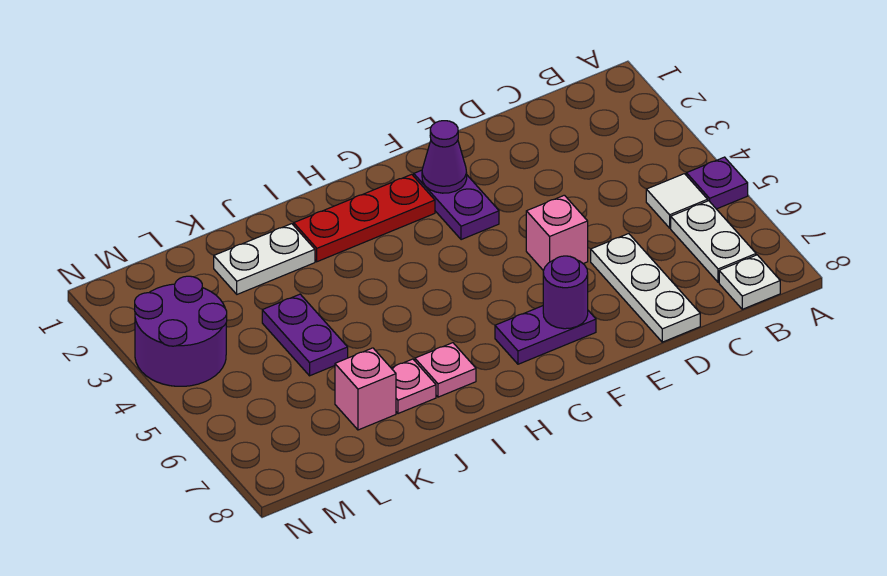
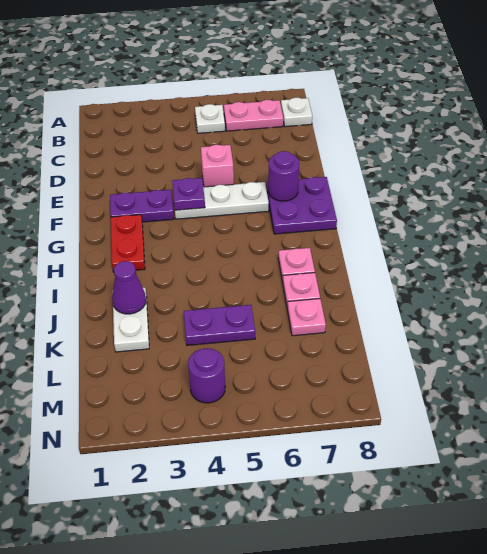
purple 1x1 plate [686,157,748,209] -> purple 1x1 plate moved to [172,178,205,210]
white 1x1 tile [646,174,708,228] -> white 1x1 plate [195,104,225,133]
white 1x2 plate [671,201,756,282] -> pink 1x2 plate [224,100,283,131]
white 1x3 plate [591,234,700,342] -> white 1x3 plate moved to [175,182,269,219]
purple 1x1 cone [422,121,467,193] -> purple 1x1 cone moved to [112,261,146,314]
purple 1x2 plate [495,306,596,364] -> purple 2x2 plate [266,177,337,234]
red 1x3 plate [294,174,435,262] -> red 1x2 plate [111,215,145,272]
pink 1x1 brick [335,348,396,430] -> pink 1x1 plate [287,299,326,336]
purple 2x2 round brick [135,276,227,386] -> purple 1x1 round brick [188,348,225,403]

